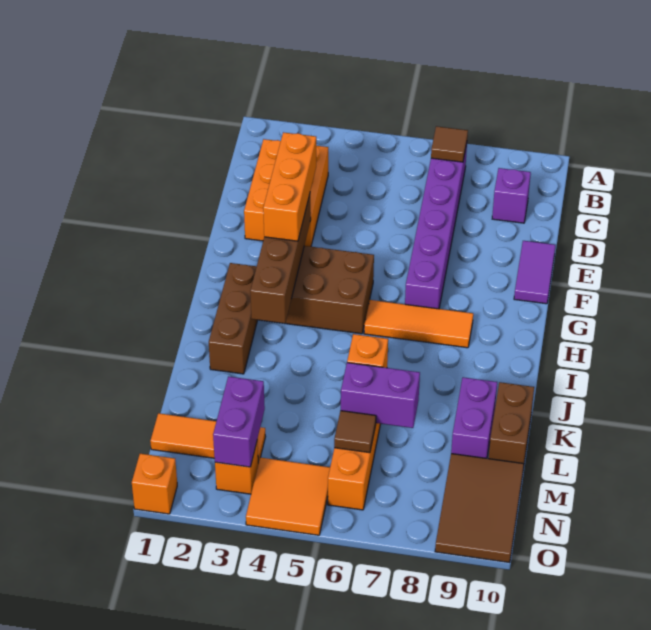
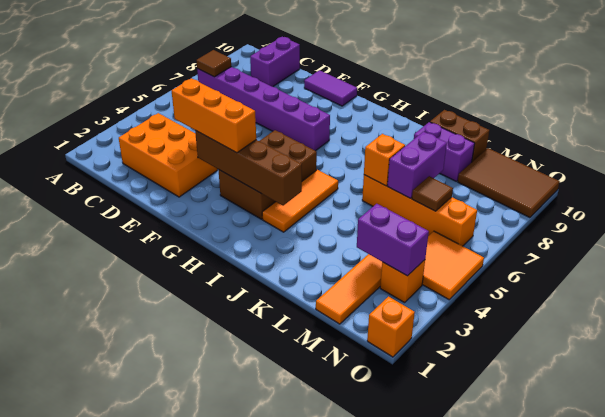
purple 1x1 brick [492,168,531,223] -> purple 1x2 brick [250,37,300,87]
brown 1x3 brick [209,263,258,374] -> none
orange 1x3 tile [364,300,473,348] -> orange 1x3 tile moved to [262,170,338,232]

